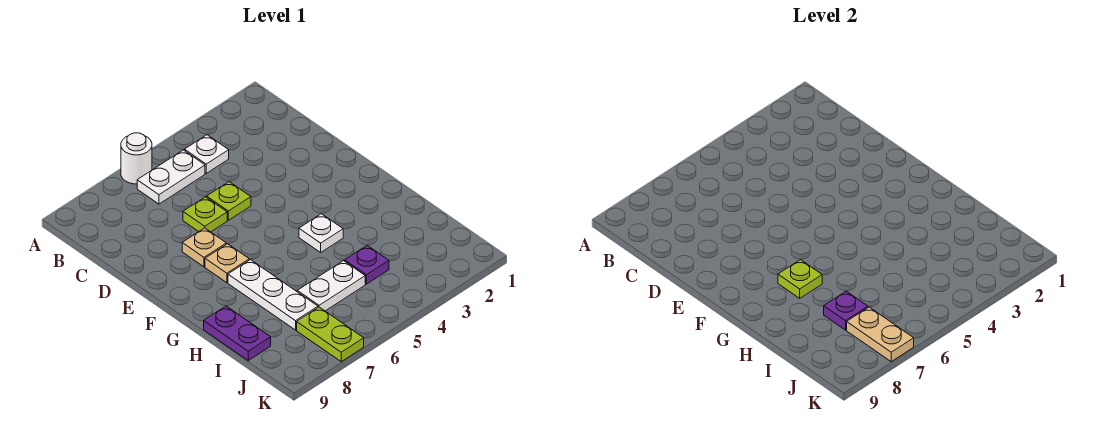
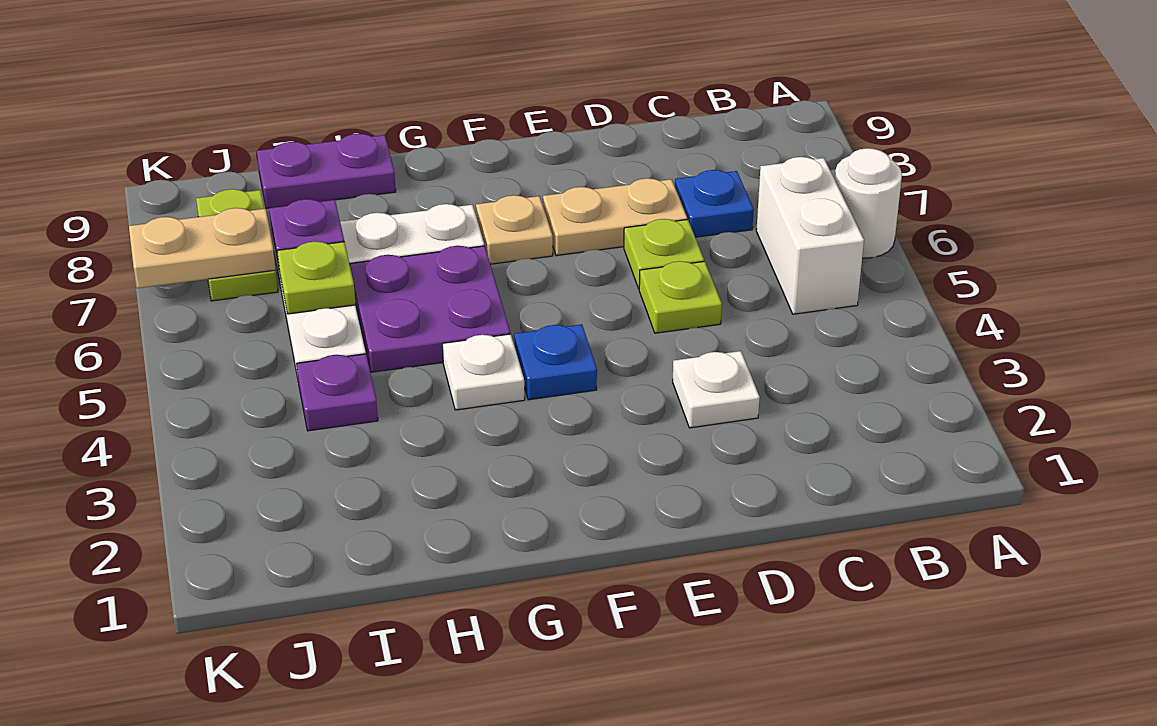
white 1x1 plate [184,135,229,173] -> white 1x1 plate moved to [673,351,760,428]
white 1x2 plate [137,150,205,204] -> white 1x2 brick [756,157,864,314]
none -> blue 1x1 plate [675,170,754,237]
tan 1x1 plate [182,228,226,267] -> tan 1x2 plate [543,178,687,256]
none -> blue 1x1 plate [514,324,597,400]
none -> purple 2x2 plate [350,246,510,372]
lime 1x1 plate [778,260,822,298] -> lime 1x1 plate moved to [277,241,356,314]
lime 1x2 plate [297,307,364,361] -> lime 1x2 plate turned to [196,189,278,301]

